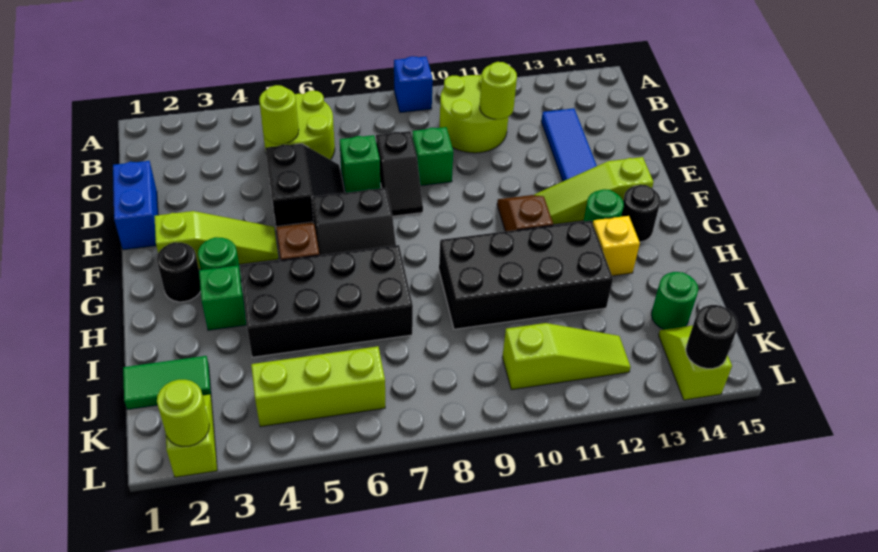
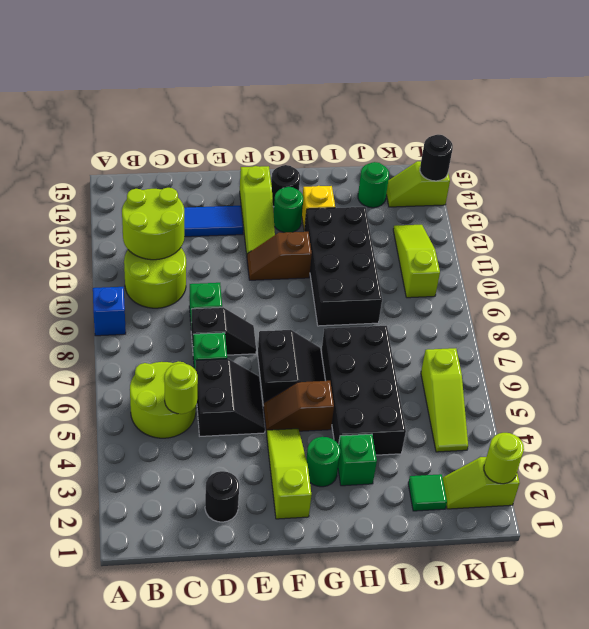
lime 1x1 round brick [480,62,517,119] -> lime 2x2 round brick [122,188,184,260]
blue 1x2 brick [113,161,158,250] -> none
black 2x2 slope [265,144,345,227] -> black 2x2 slope turned to [196,359,265,436]
black 1x1 round brick [157,242,201,302] -> black 1x1 round brick moved to [205,471,239,522]
green 1x2 tile [123,356,211,410] -> green 1x1 tile [408,474,447,511]
lime 1x3 brick [251,346,385,427] -> lime 1x3 slope [421,348,468,452]

